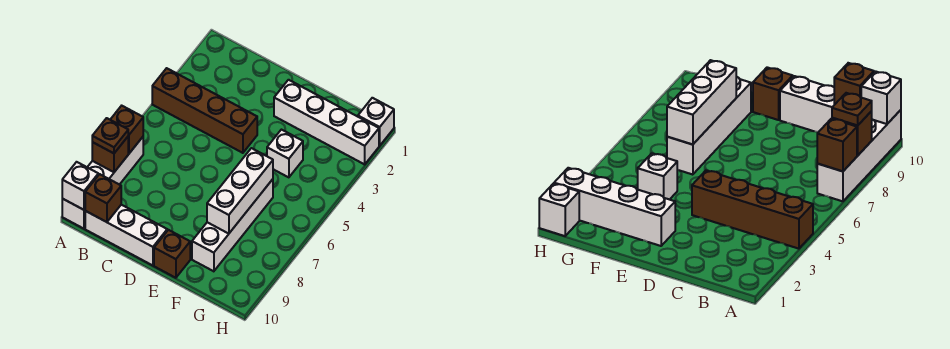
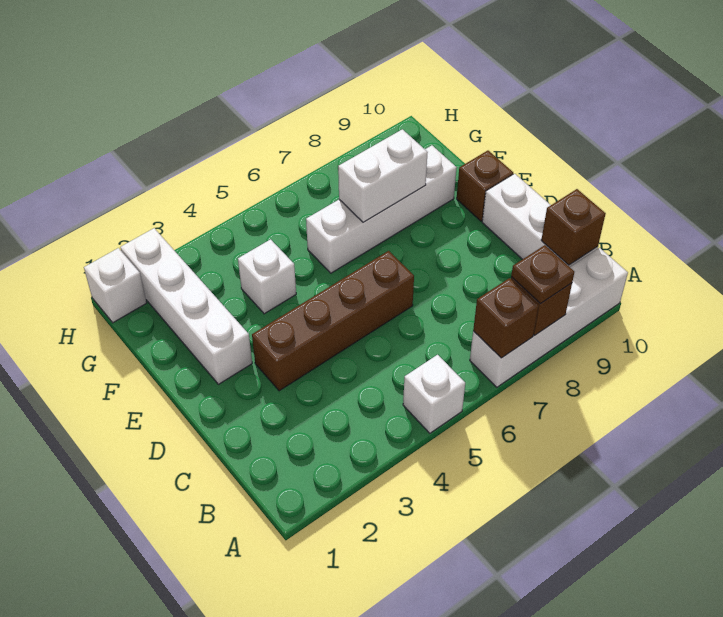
brown 1x4 brick [152,68,257,153] -> brown 1x4 brick turned to [252,251,414,391]
white 1x1 brick [62,162,98,210] -> white 1x1 brick moved to [403,355,465,433]
white 1x3 brick [207,148,273,234] -> white 1x2 brick [338,129,428,222]

